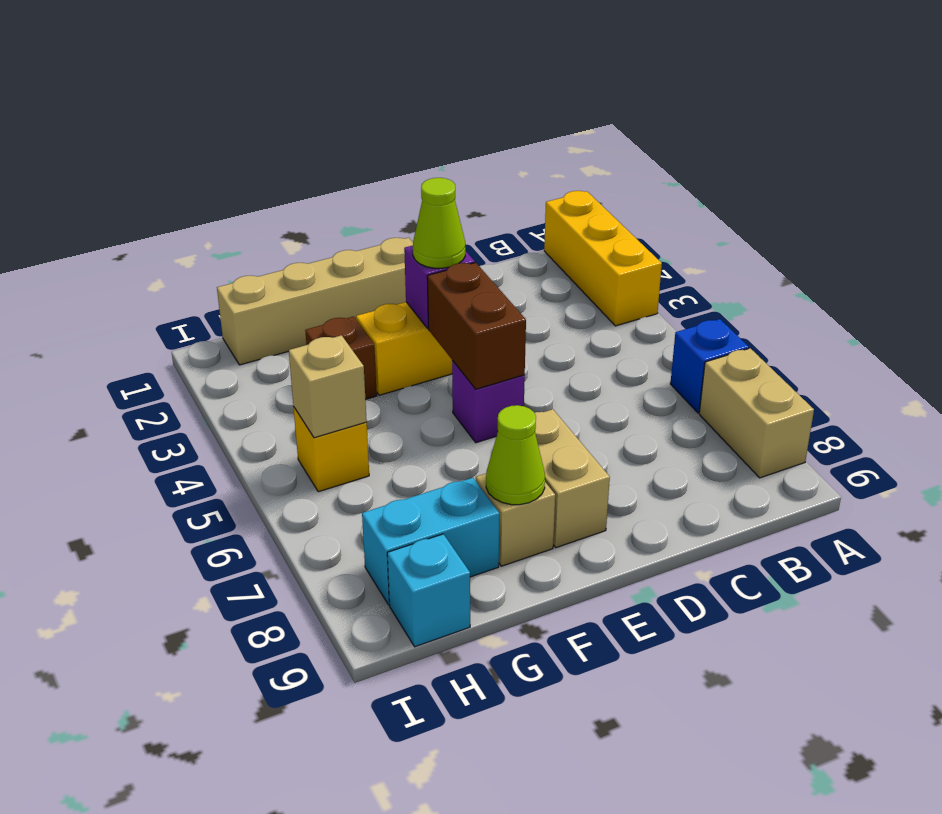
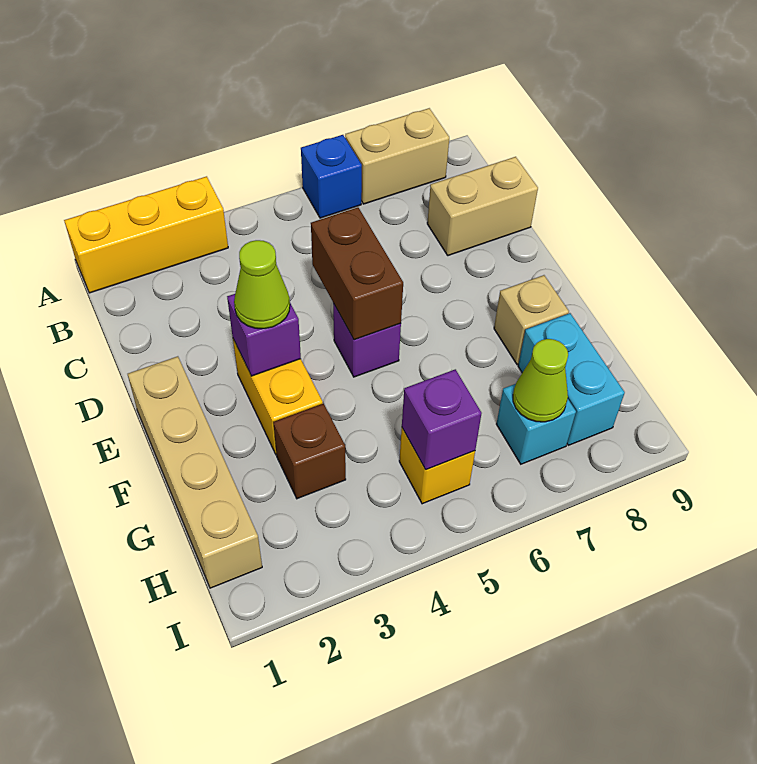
brown 1x2 brick [427,263,526,389] -> brown 1x2 brick turned to [311,207,403,340]
tan 1x2 brick [535,409,610,548] -> tan 1x2 brick moved to [427,157,538,256]
lime 1x1 cone [486,405,545,505] -> lime 1x1 cone moved to [513,339,568,422]
tan 1x1 brick [289,335,367,438] -> purple 1x1 brick [402,369,482,470]
cyan 1x1 brick [387,534,470,647] -> cyan 1x1 brick moved to [496,384,576,464]

